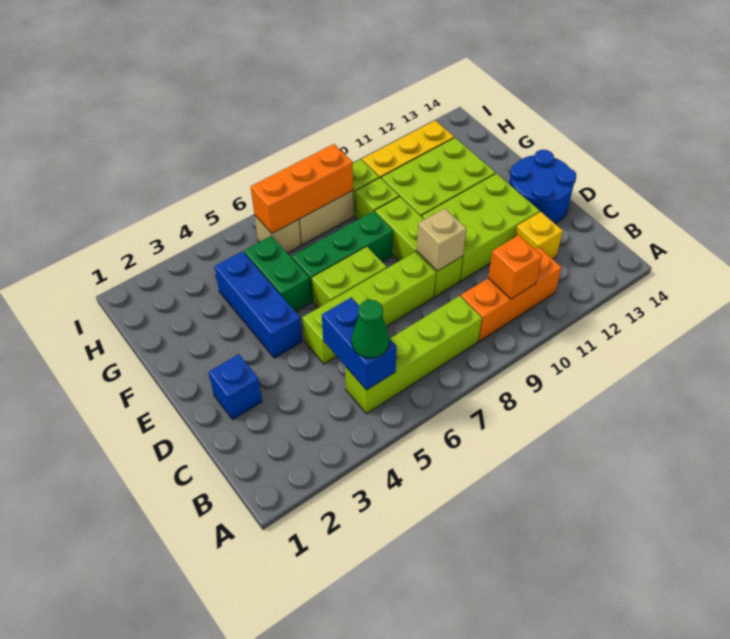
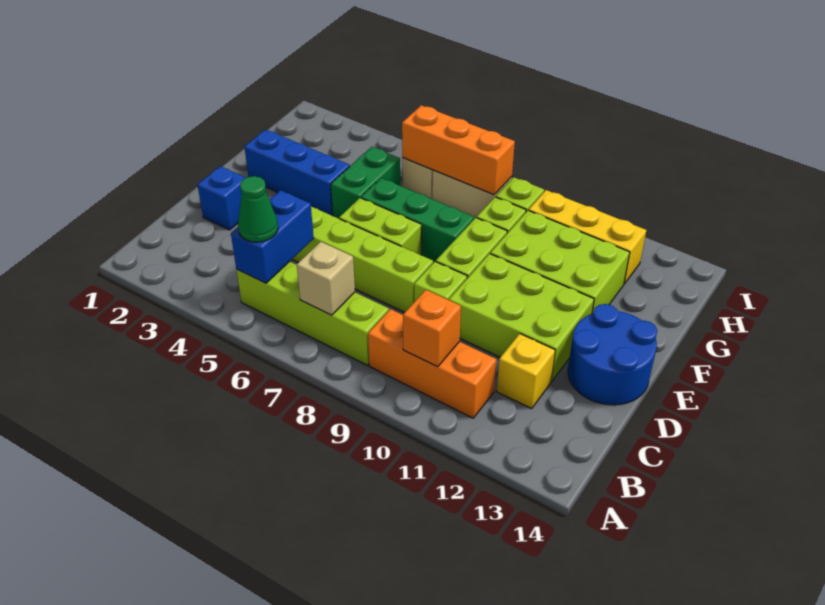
tan 1x1 brick [417,208,466,271] -> tan 1x1 brick moved to [297,242,355,315]
blue 1x3 brick [214,251,302,358] -> blue 1x3 brick turned to [244,129,350,215]

